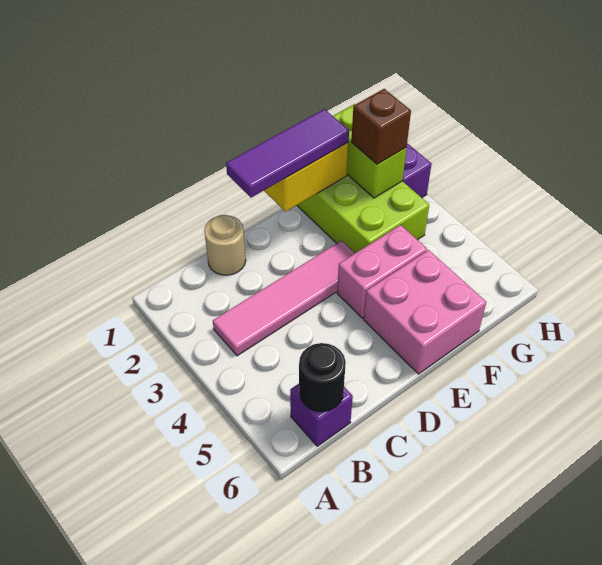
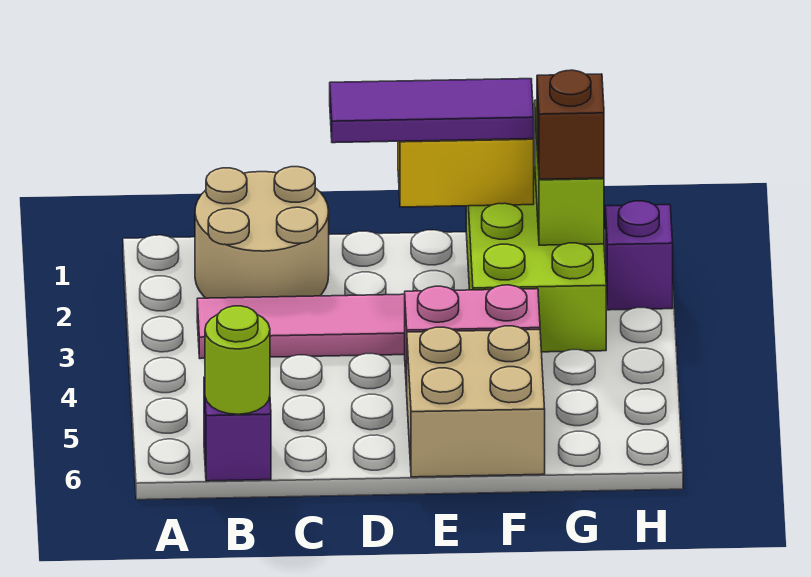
black 1x1 round brick [299,343,346,412] -> lime 1x1 round brick [205,306,270,414]
tan 1x1 round brick [204,215,246,275] -> tan 2x2 round brick [195,167,329,298]
pink 2x2 brick [364,250,486,374] -> tan 2x2 brick [407,326,545,477]

